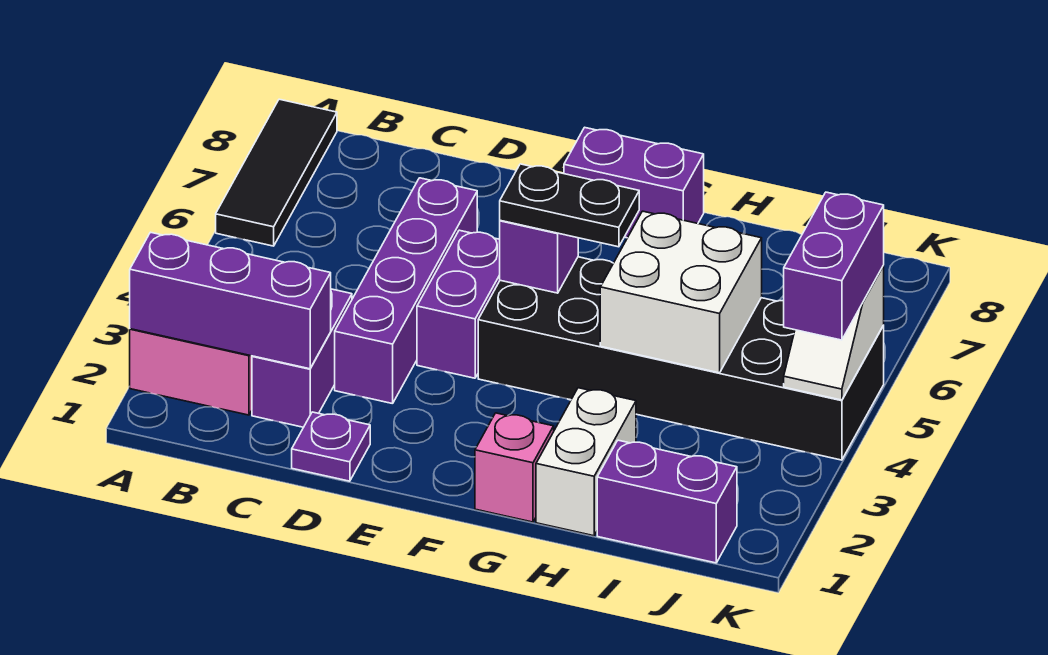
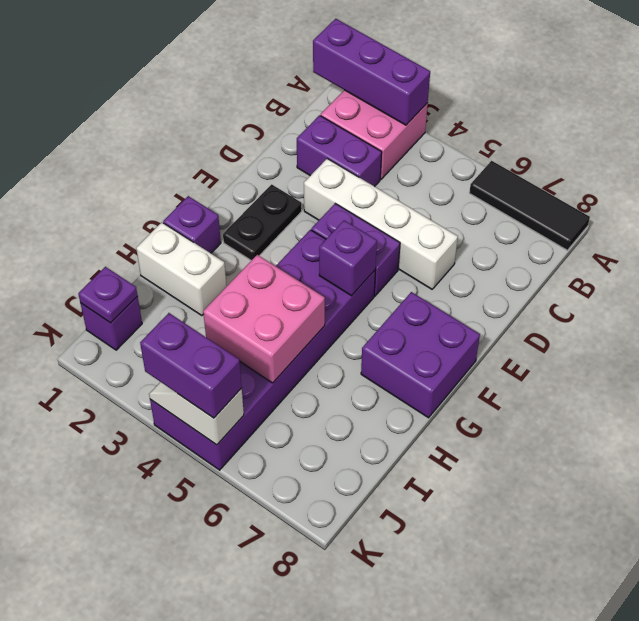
purple 1x3 brick [130,232,331,369] -> purple 1x3 brick turned to [313,19,430,125]
purple 1x1 plate [292,412,370,481] -> purple 1x1 plate moved to [78,267,138,323]
purple 1x4 brick [335,178,477,404] -> white 1x4 brick [304,159,458,289]
black 2x6 brick [478,257,884,460] -> purple 2x6 brick [150,230,375,470]
black 1x2 plate [500,164,639,247] -> black 1x2 plate moved to [223,184,302,261]
purple 1x2 brick [564,127,704,238] -> purple 2x2 brick [361,292,480,418]
pink 1x1 brick [475,413,554,522] -> purple 1x1 brick [163,196,221,253]
white 2x2 brick [600,211,762,373] -> pink 2x2 brick [203,255,325,383]
purple 1x2 brick [597,440,737,563] -> purple 1x1 brick [80,297,142,350]

